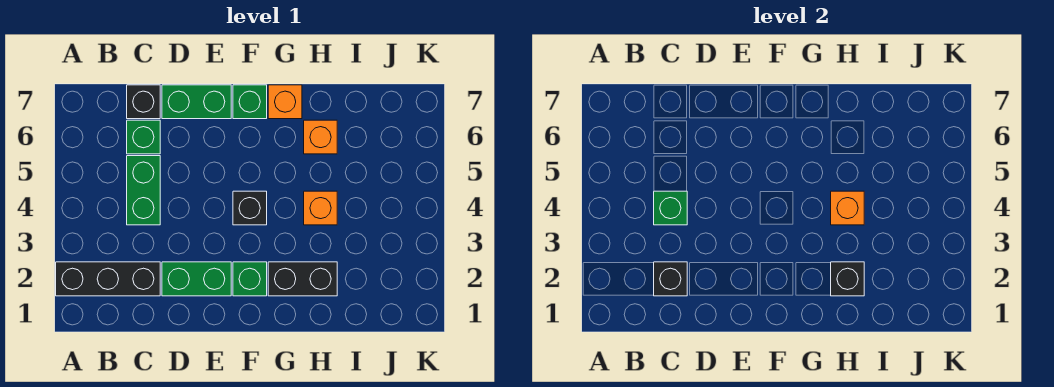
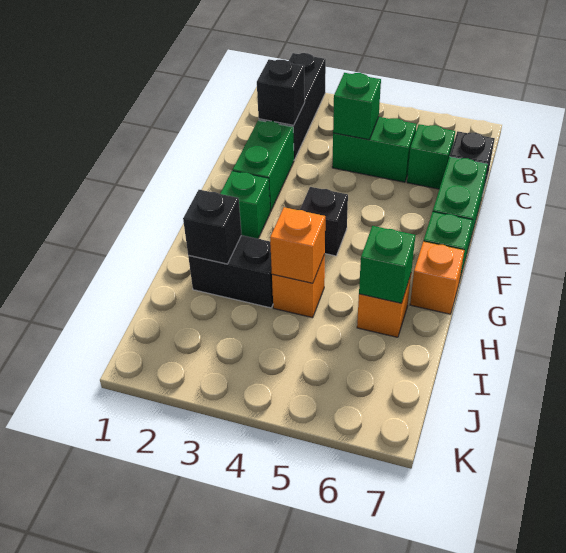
black 1x2 brick [268,262,337,296] -> black 1x2 brick turned to [188,235,273,308]
none -> green 1x1 brick [359,226,415,303]

